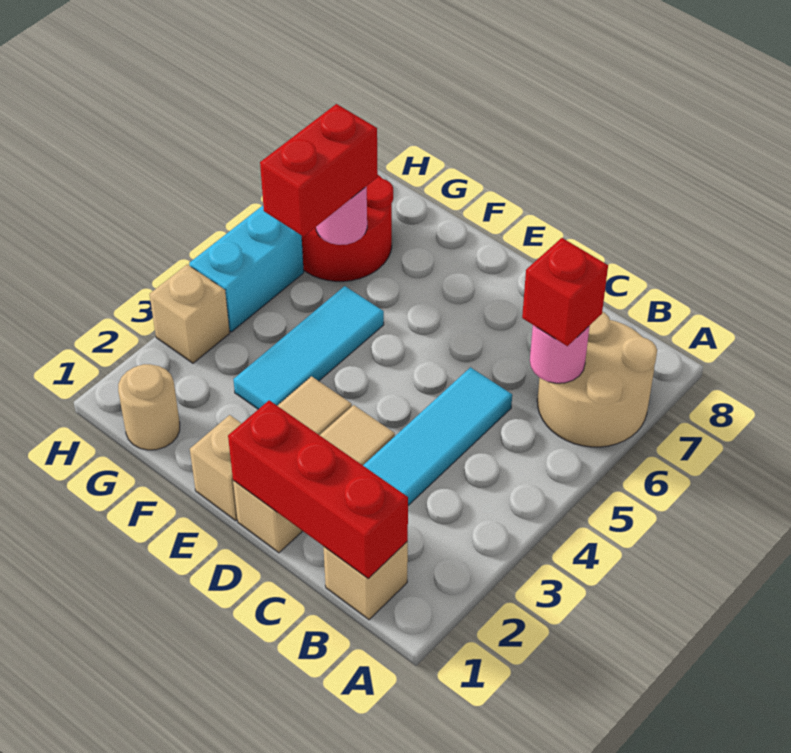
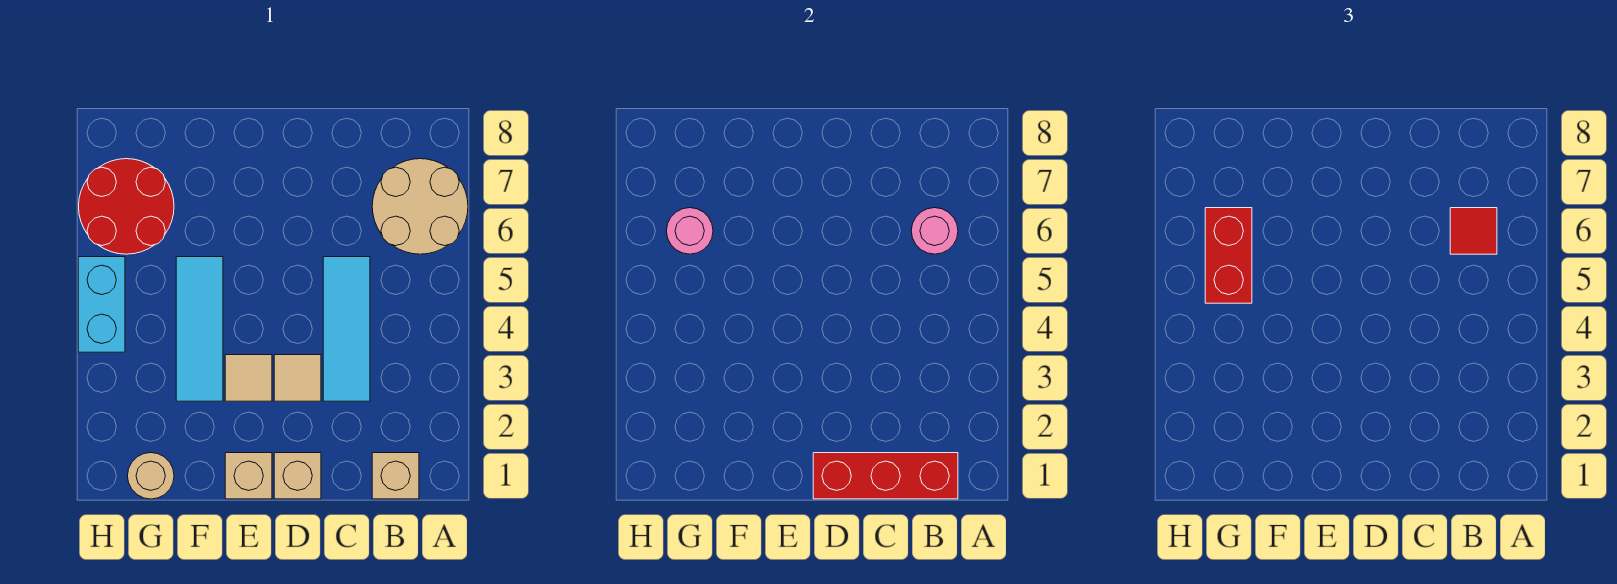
red 1x1 brick [522,238,608,346] -> red 1x1 tile [1450,208,1497,254]
tan 1x1 brick [150,264,230,363] -> none

